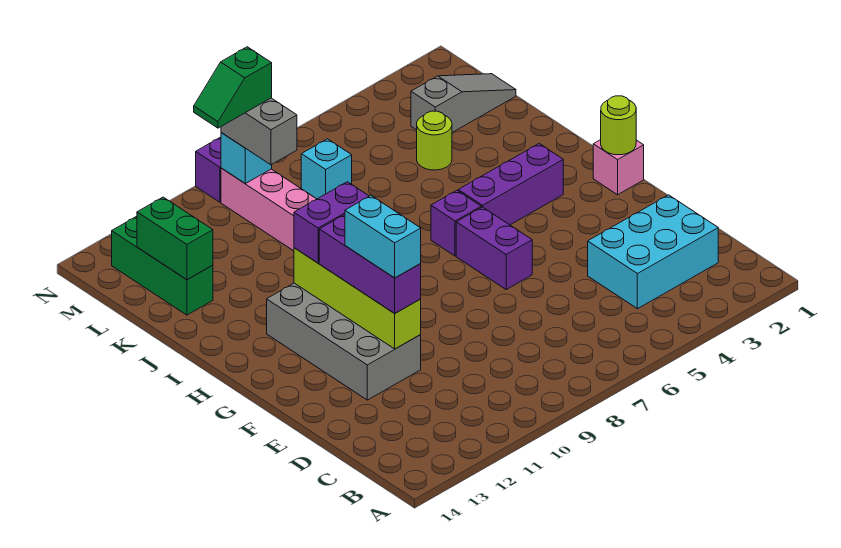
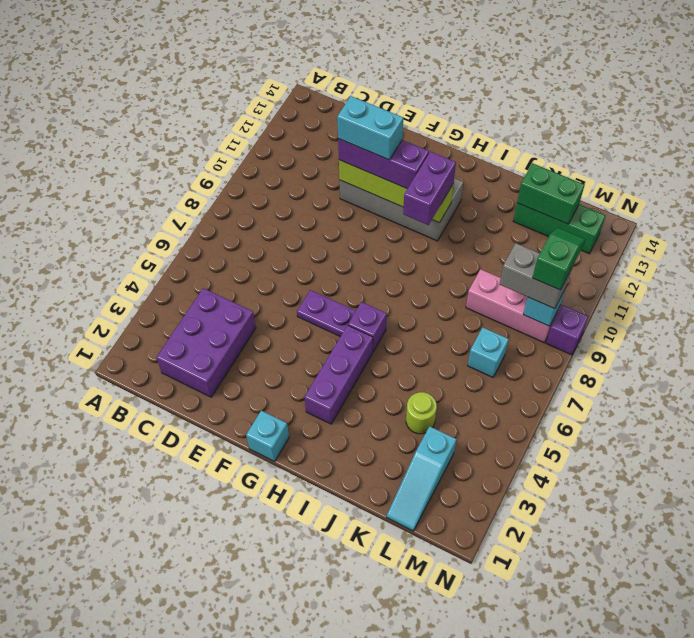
cyan 2x3 brick [588,195,718,309] -> purple 2x3 brick [156,288,256,397]
purple 1x2 brick [456,207,532,289] -> purple 1x2 plate [297,290,356,337]
pink 1x1 brick [593,140,644,195] -> cyan 1x1 brick [246,411,289,461]
lime 1x1 round brick [601,96,636,155] -> none
grey 1x3 slope [411,74,516,132] -> cyan 1x3 slope [386,426,457,531]

